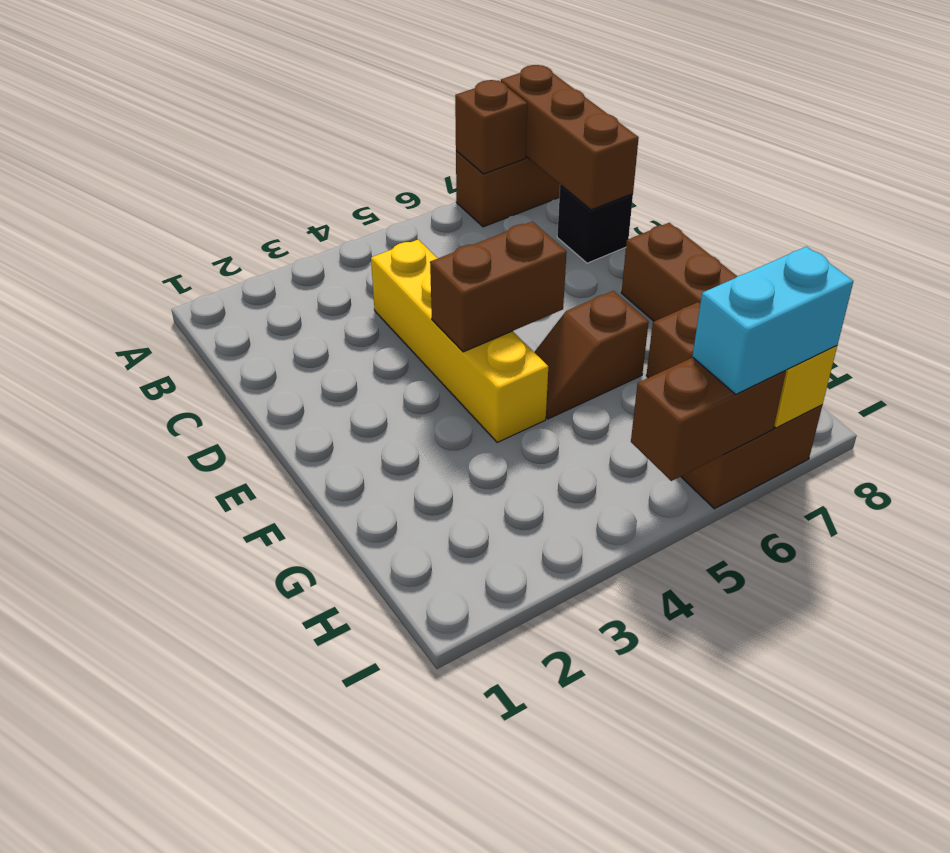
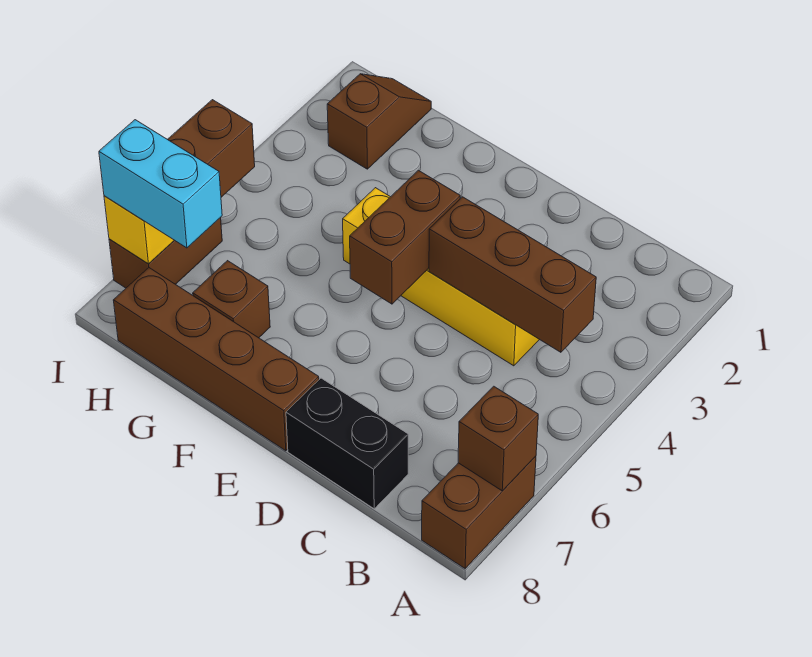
brown 1x3 brick [501,65,639,210] -> brown 1x3 brick moved to [429,197,596,352]
black 1x1 brick [557,185,633,263] -> black 1x2 brick [286,378,408,509]
brown 1x2 slope [534,291,649,419] -> brown 1x2 slope moved to [327,74,431,169]
cyan 1x2 brick [692,247,853,394] -> cyan 1x2 brick turned to [99,120,222,248]

